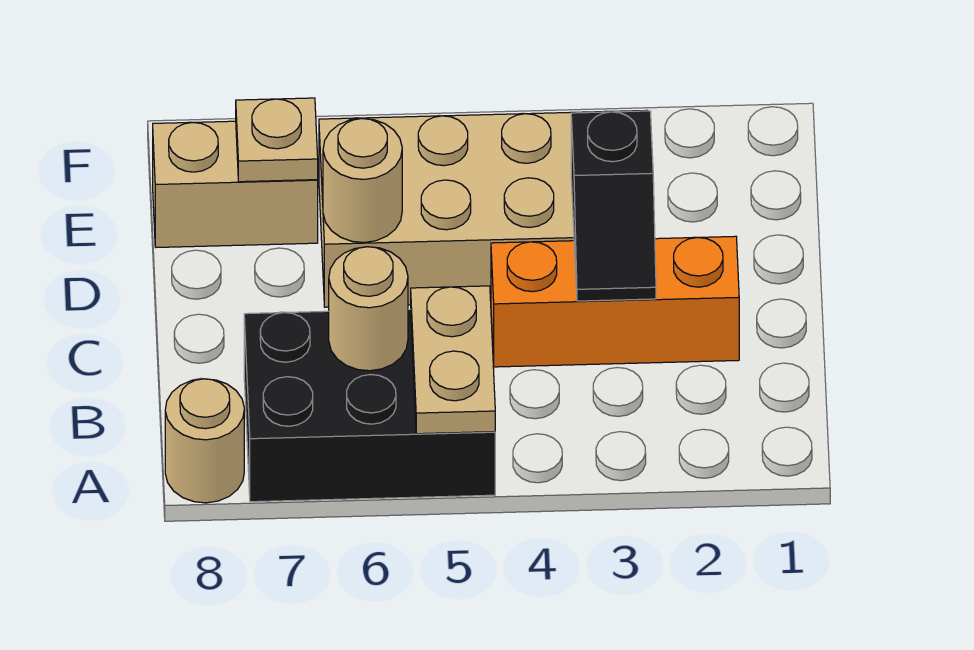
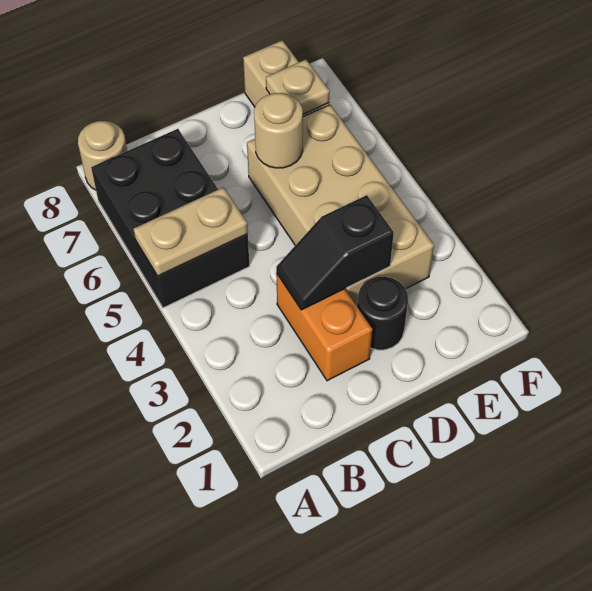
tan 1x1 round brick [329,247,408,371] -> none
orange 1x3 brick [491,236,739,367] -> orange 1x2 brick [276,273,372,381]
none -> black 1x1 round brick [357,276,408,350]

